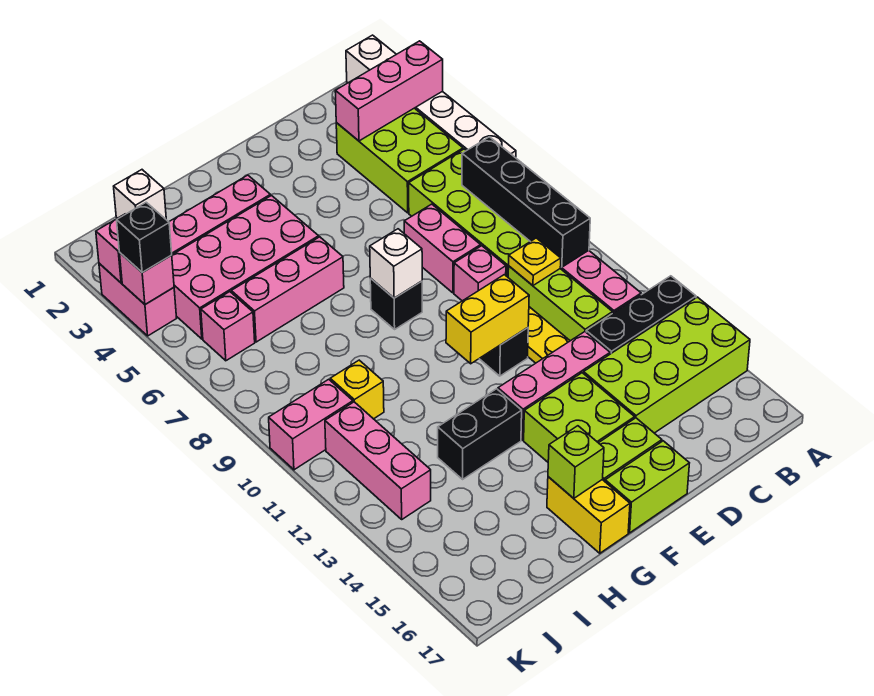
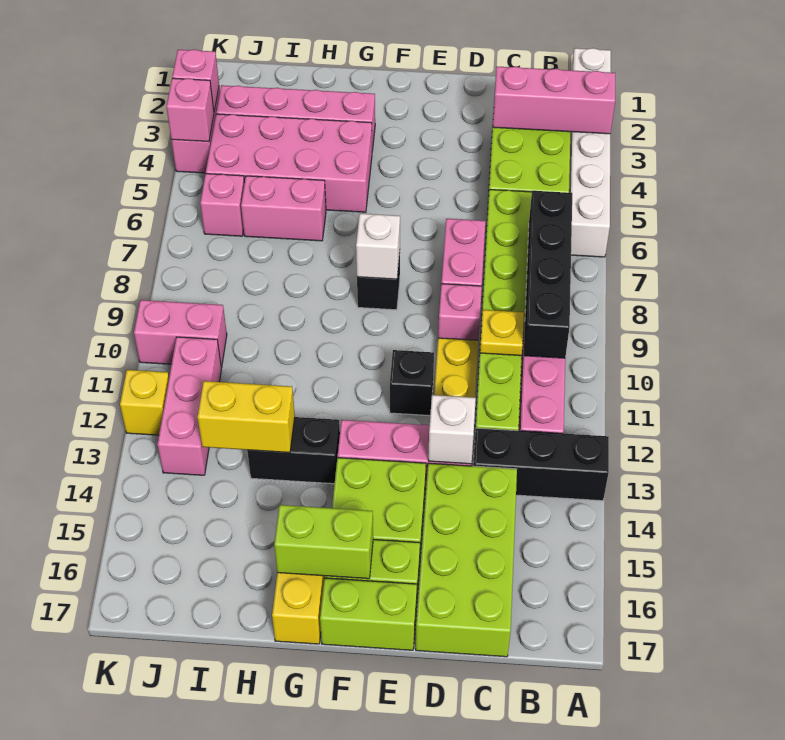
lime 2x4 brick [584,297,750,433] -> lime 2x4 brick turned to [416,463,517,657]
yellow 1x2 brick [446,275,529,364] -> yellow 1x2 brick moved to [198,381,295,453]
pink 1x3 brick [231,237,344,342] -> pink 1x2 brick [241,176,326,241]
lime 1x1 brick [548,426,604,498] -> lime 1x2 brick [274,505,373,579]
white 1x1 brick [114,170,166,219] -> white 1x1 brick moved to [428,395,476,464]
yellow 1x1 brick [330,360,384,419] -> yellow 1x1 brick moved to [120,370,169,435]
black 1x1 brick [117,202,172,272] -> none

